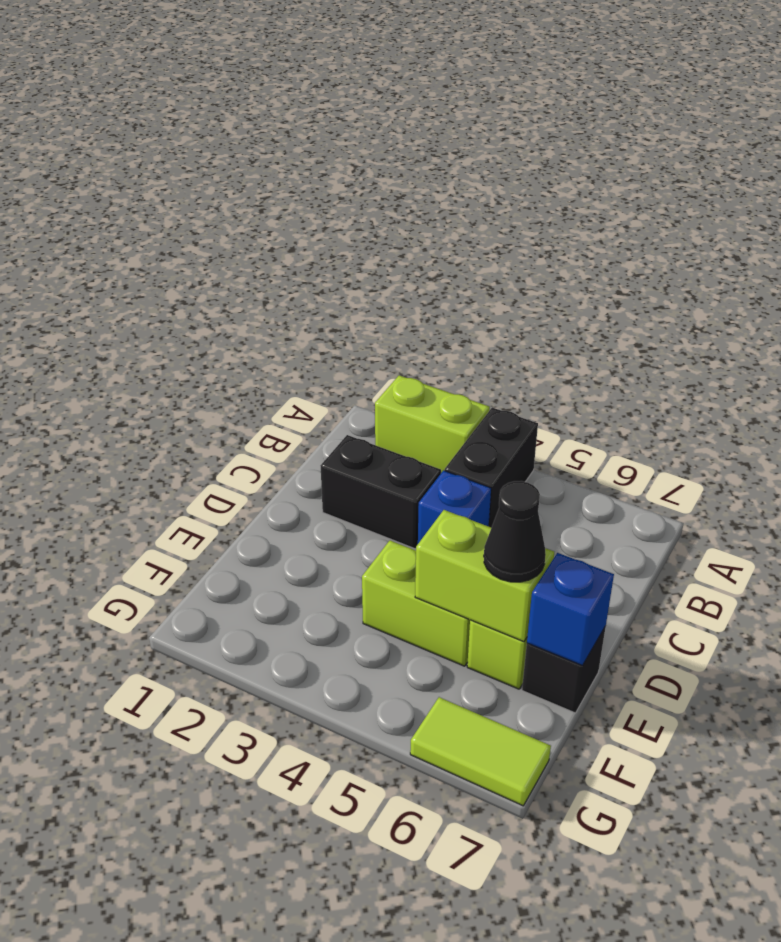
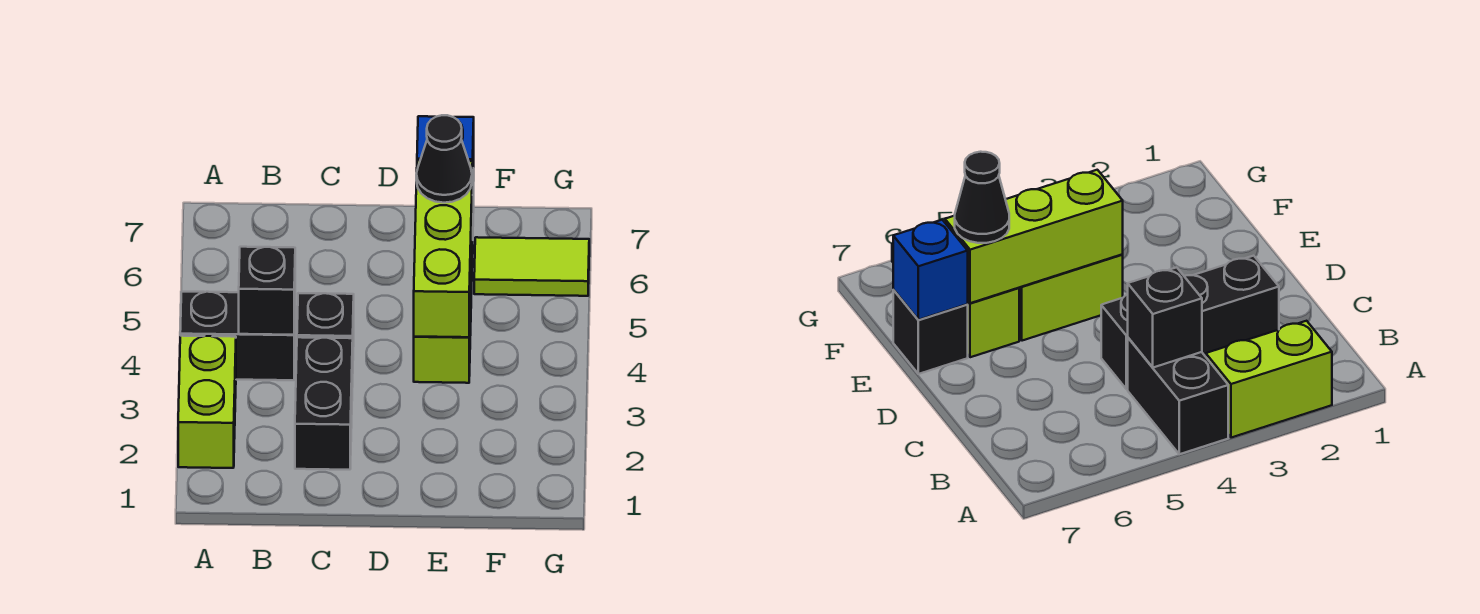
none -> black 1x1 brick [239,247,295,335]
blue 1x1 brick [418,470,491,543] -> black 1x1 brick [297,293,354,347]
lime 1x2 brick [415,510,554,642] -> lime 1x3 brick [414,161,473,337]
lime 1x2 tile [410,697,551,806] -> lime 1x2 tile turned to [474,237,589,296]

